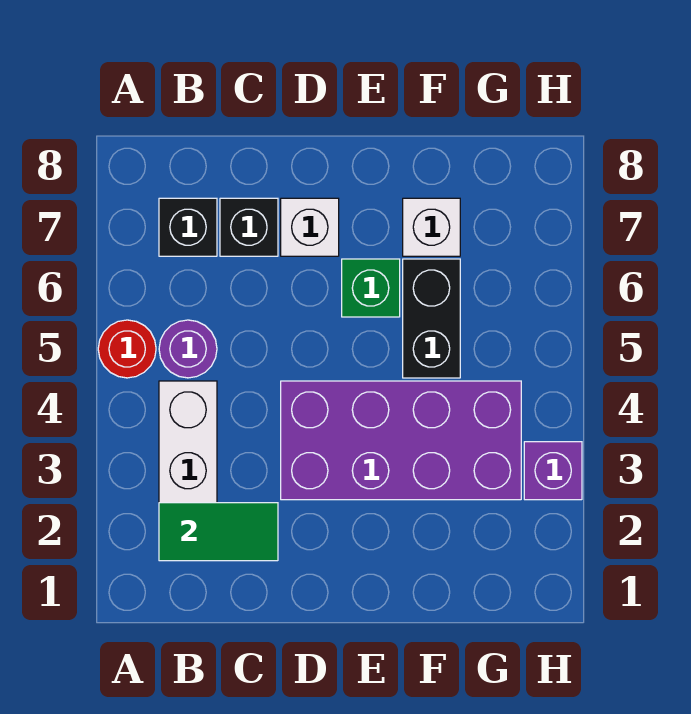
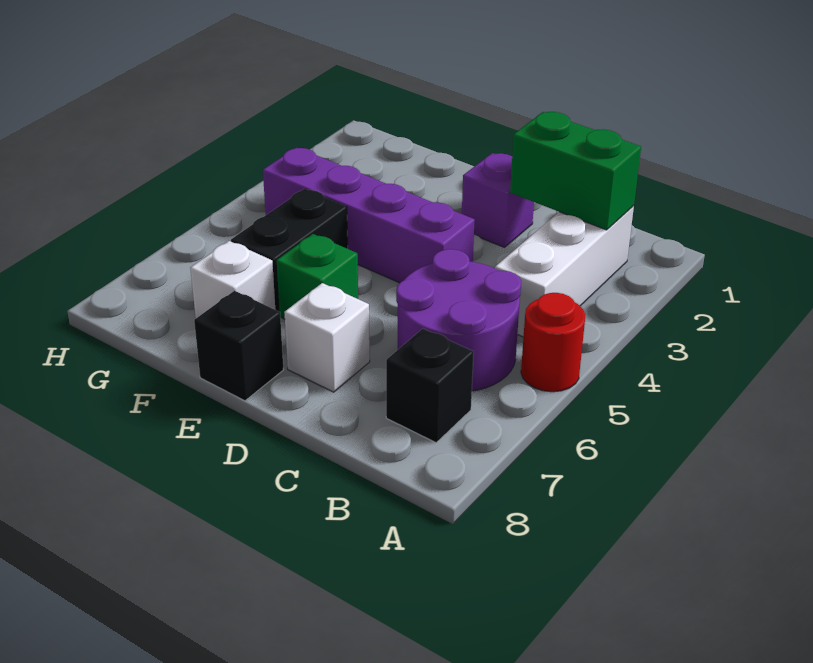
green 1x2 tile [159,503,278,561] -> green 1x2 brick [510,112,641,230]
purple 1x1 round brick [159,320,217,378] -> purple 2x2 round brick [396,249,521,391]
black 1x1 brick [220,198,278,256] -> black 1x1 brick moved to [194,291,283,401]
purple 2x4 brick [281,381,521,500] -> purple 1x4 brick [263,148,475,283]
purple 1x1 brick [524,442,582,500] -> purple 1x1 brick moved to [462,153,534,248]

